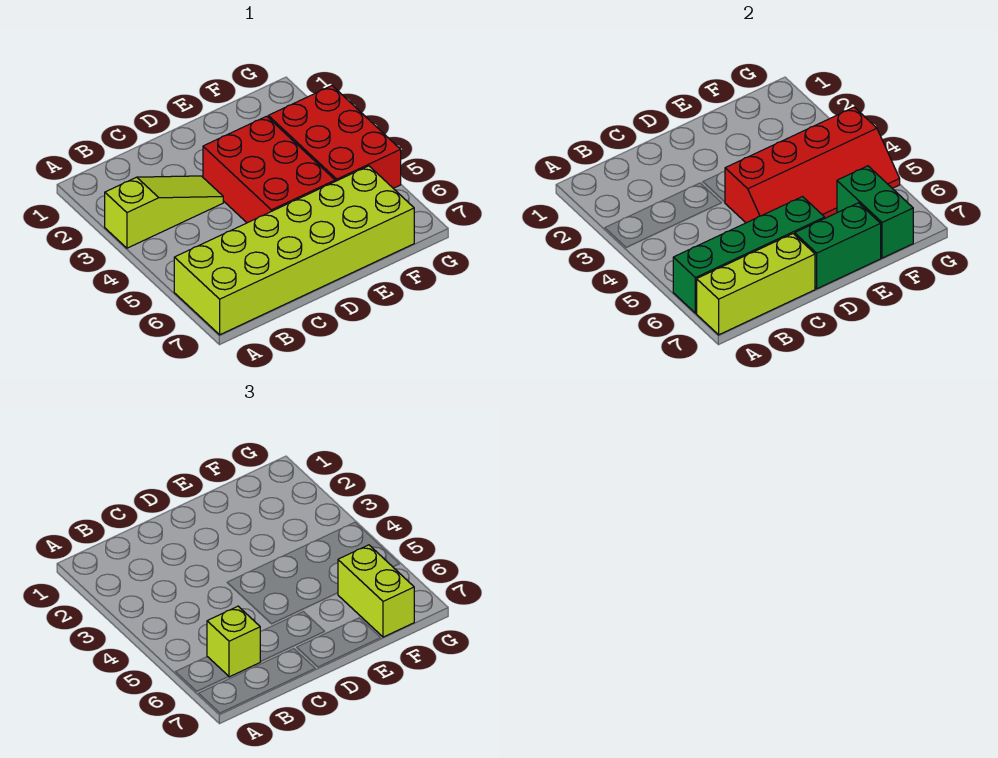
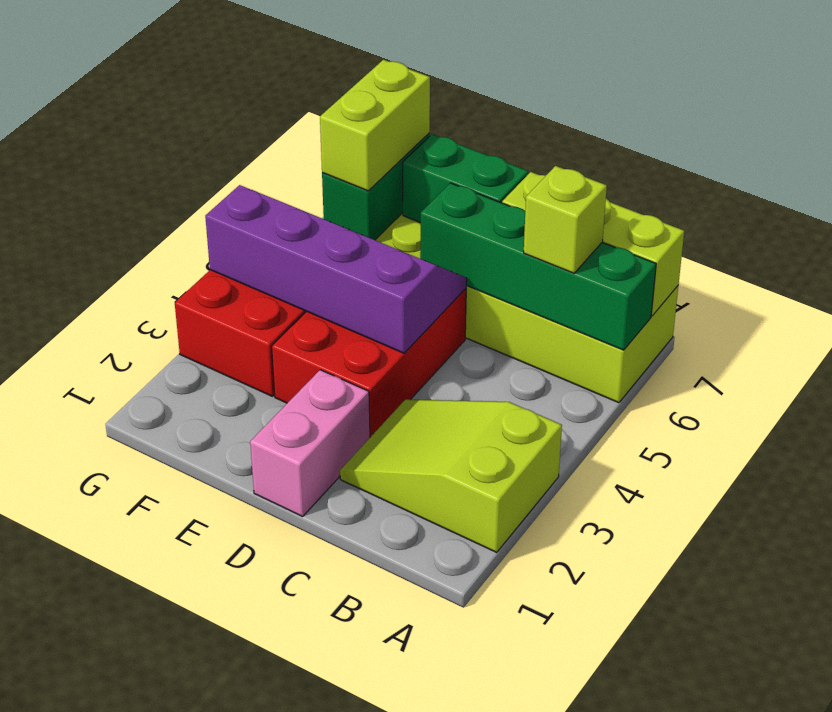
lime 1x3 slope [105,176,223,248] -> lime 2x3 slope [340,399,562,552]
none -> pink 1x2 brick [250,370,370,517]
red 2x4 slope [725,107,900,223] -> purple 2x4 slope [205,185,467,353]

